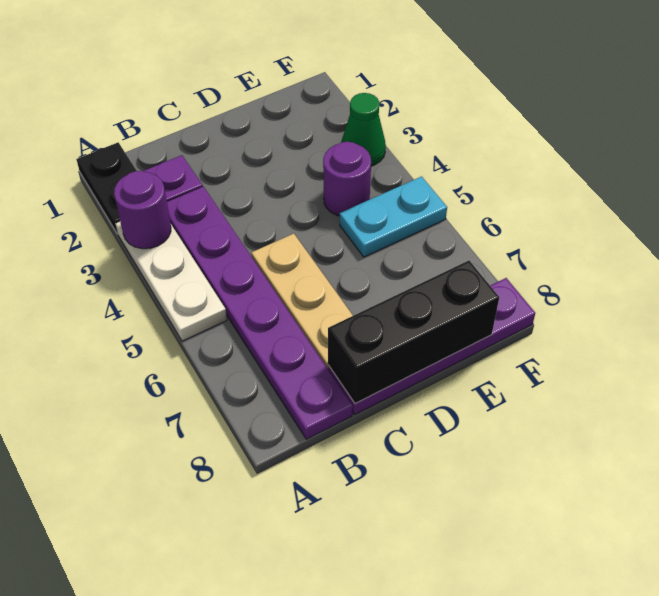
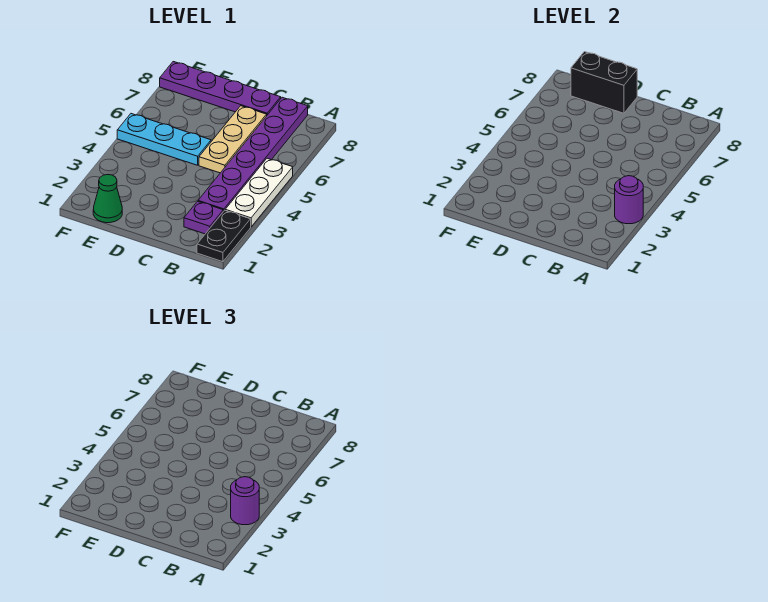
black 1x3 brick [328,261,499,404] -> black 1x2 brick [571,52,637,113]
purple 1x1 round brick [323,142,371,216] -> purple 1x1 round brick moved to [231,477,259,525]
cyan 1x2 plate [340,177,447,257] -> cyan 1x3 plate [117,114,211,165]
green 1x1 cone [341,93,386,166] -> green 1x1 cone moved to [93,175,122,223]

